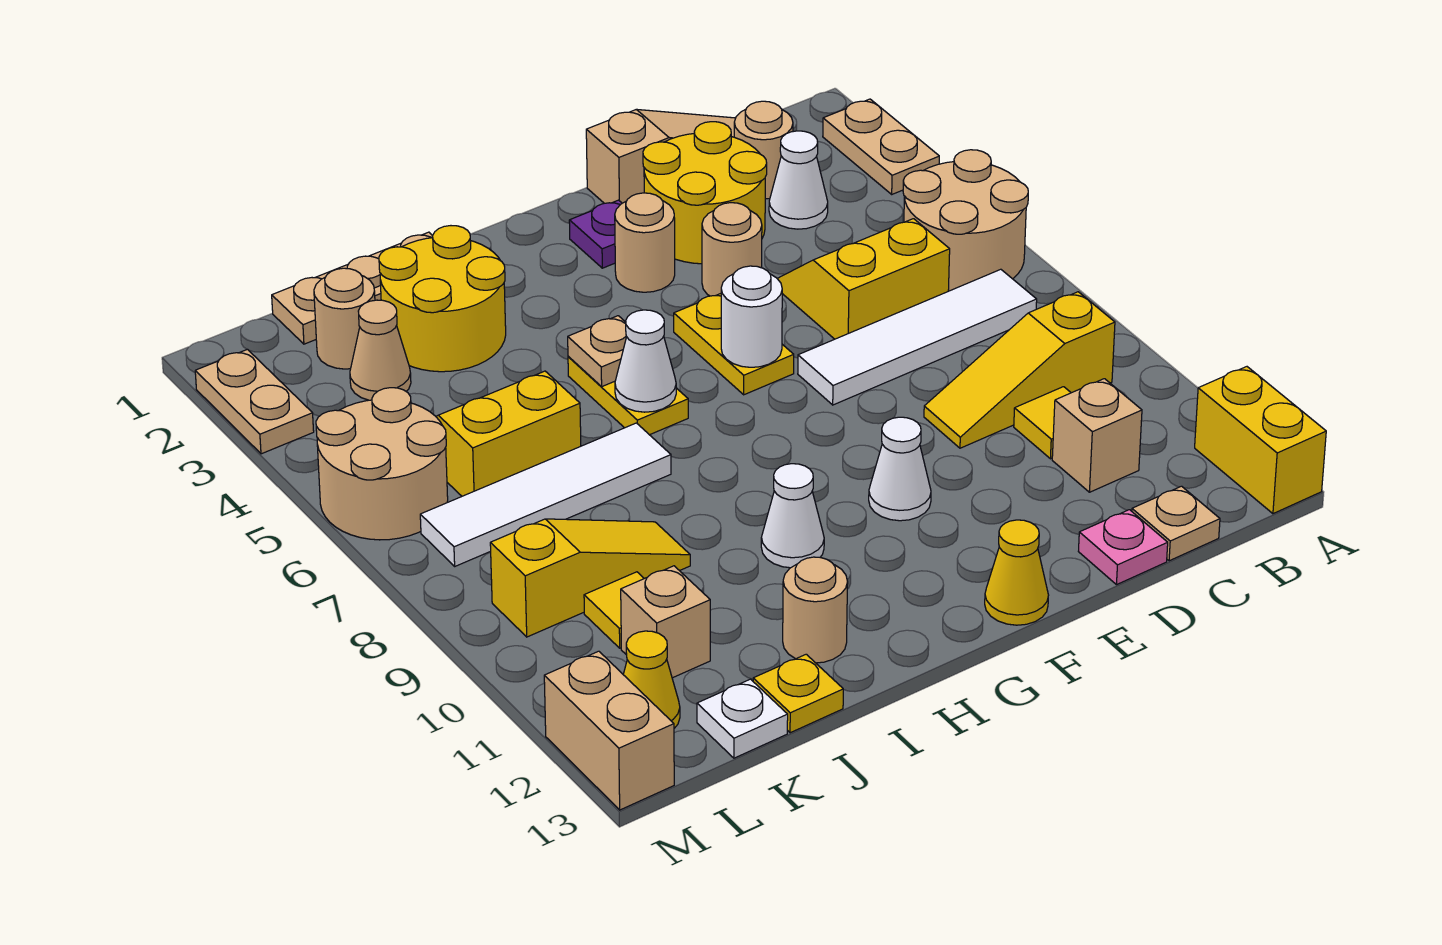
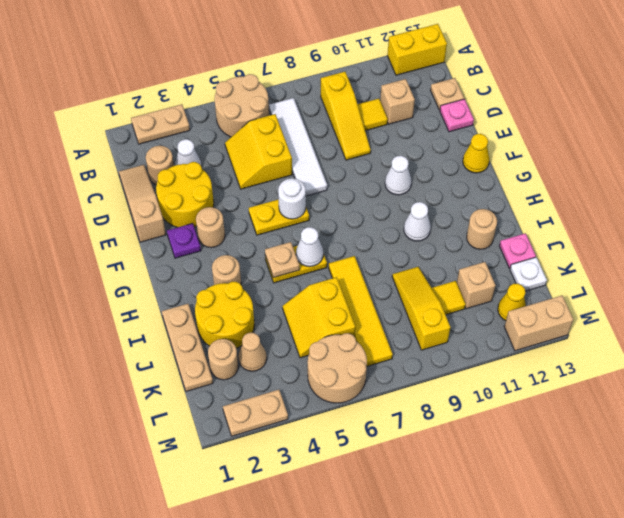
tan 1x1 round brick [702,203,762,296] -> tan 1x1 round brick moved to [212,255,241,285]
white 1x4 tile [420,423,671,566] -> yellow 1x4 tile [329,256,393,366]
yellow 1x1 plate [753,654,843,733] -> pink 1x1 plate [499,233,536,268]

